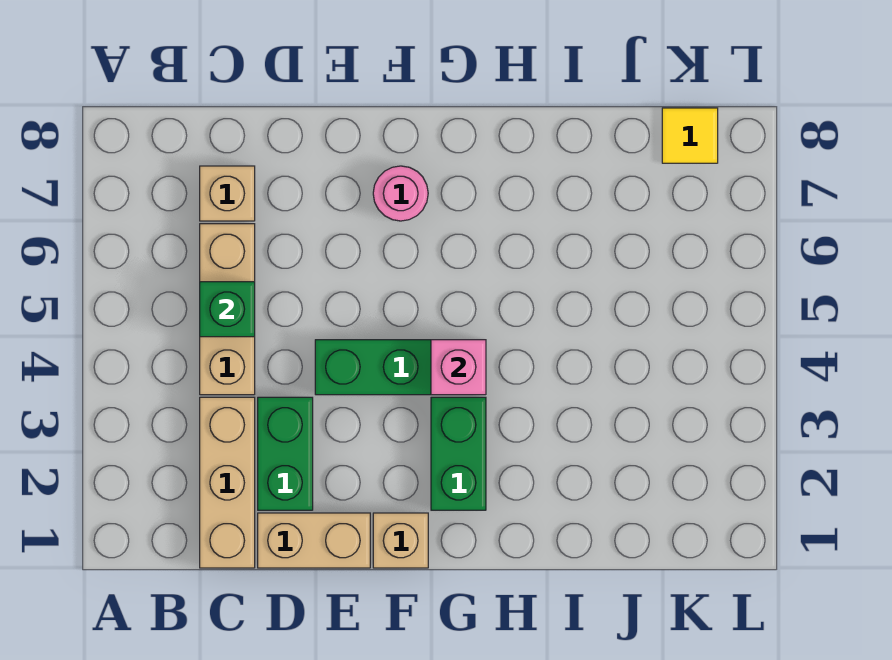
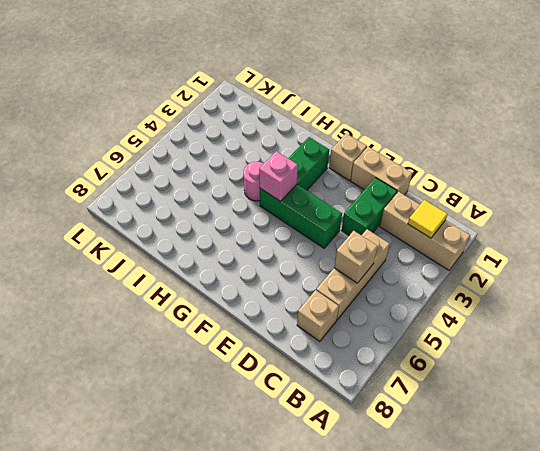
tan 1x3 brick [200,397,255,568] -> tan 1x3 brick turned to [380,192,470,270]
green 1x1 brick [200,282,255,337] -> tan 1x1 brick [334,231,378,283]
pink 1x1 round brick [373,166,428,221] -> pink 1x1 round brick moved to [244,162,264,201]
yellow 1x1 tile [662,108,718,163] -> yellow 1x1 tile moved to [408,200,447,238]

